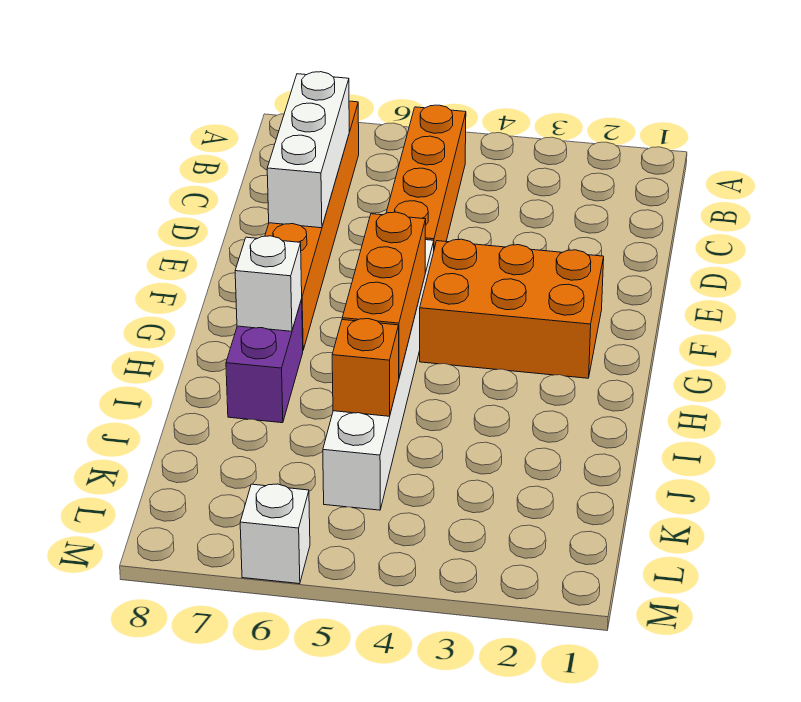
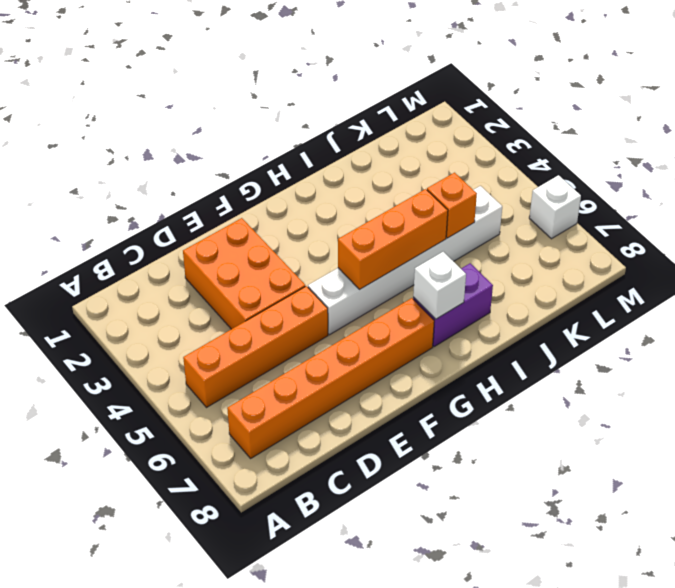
white 1x3 brick [267,72,349,228] -> none
orange 2x3 brick [420,239,604,378] -> orange 2x3 brick moved to [183,218,305,329]

